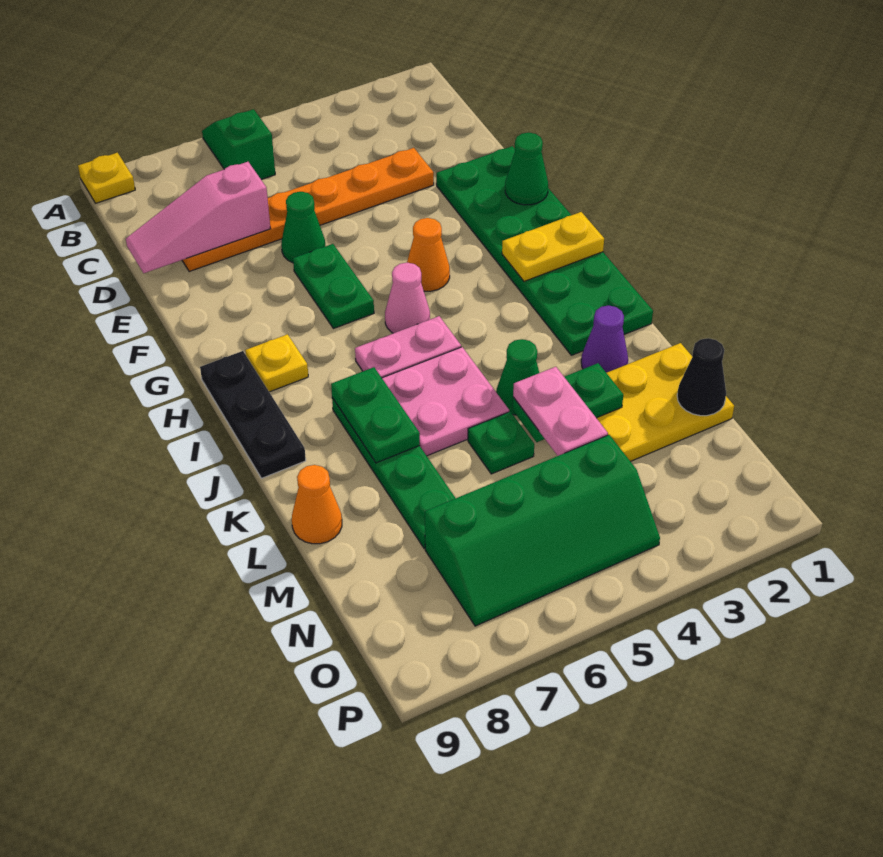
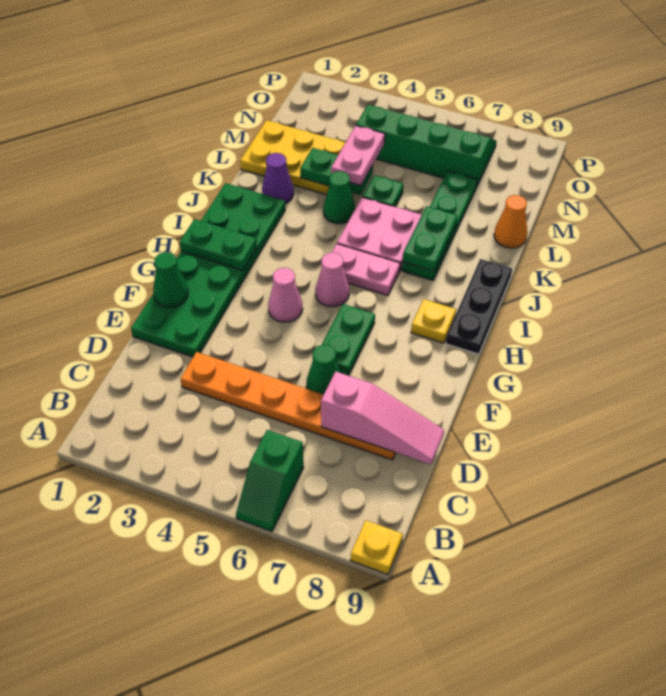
orange 1x1 cone [407,218,450,291] -> pink 1x1 cone [268,268,303,322]
yellow 1x2 plate [502,212,604,281] -> green 1x2 plate [179,219,257,270]
black 1x1 cone [677,338,726,416] -> none

